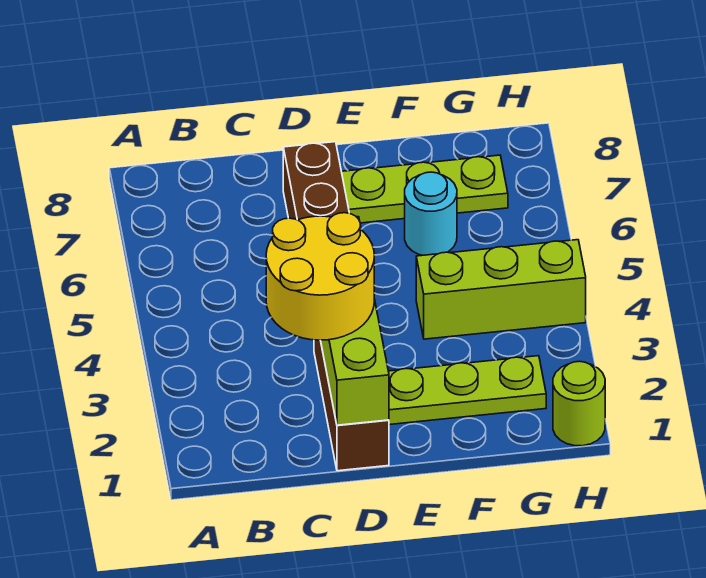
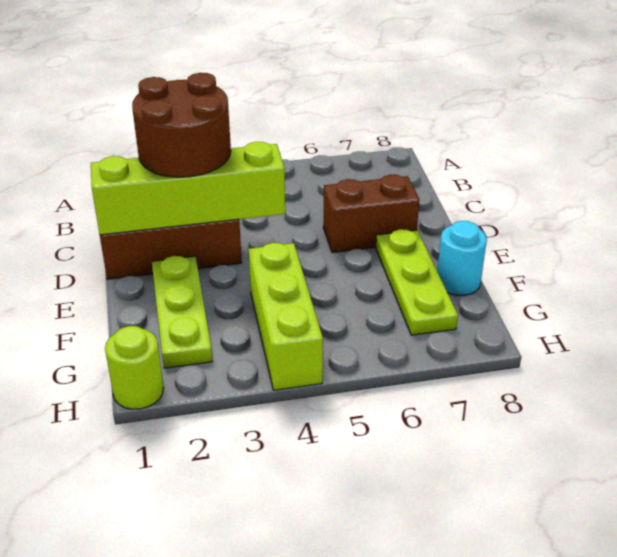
yellow 2x2 round brick [266,213,374,340] -> brown 2x2 round brick [132,73,231,177]
cyan 1x1 round brick [405,172,457,255] -> cyan 1x1 round brick moved to [437,221,487,295]

